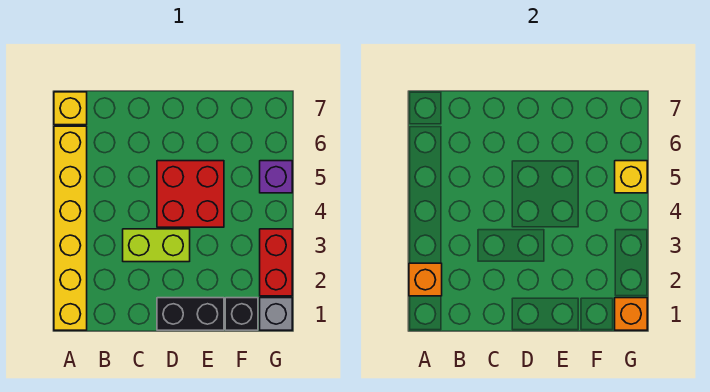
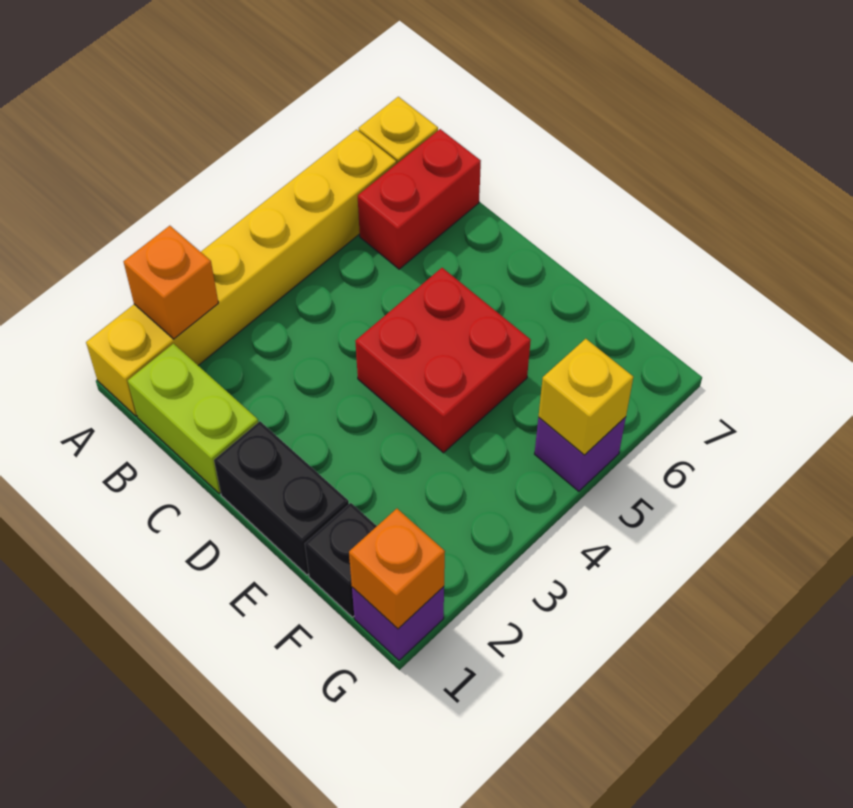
lime 1x2 brick [123,229,190,262] -> lime 1x2 brick moved to [128,344,258,493]
grey 1x1 brick [260,298,292,330] -> purple 1x1 brick [352,587,444,660]
red 1x2 brick [260,229,292,296] -> red 1x2 brick moved to [358,129,481,269]

